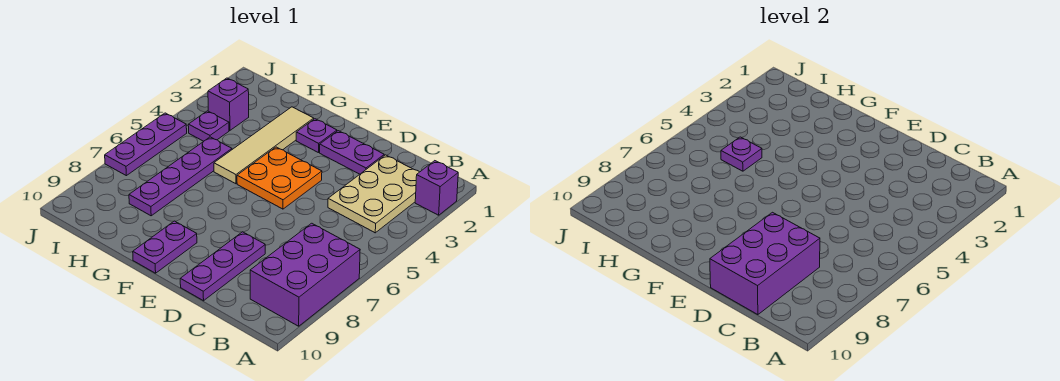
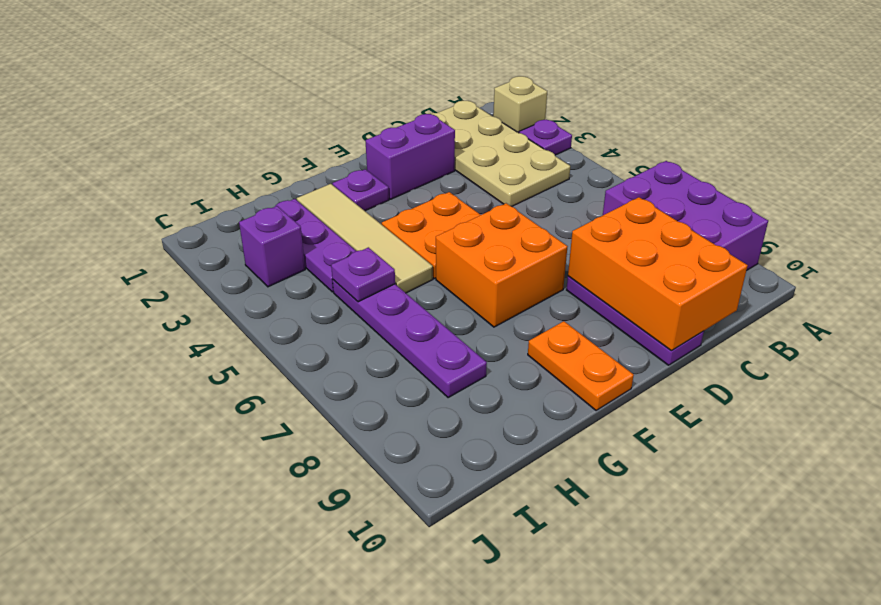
purple 1x1 brick [415,161,458,215] -> tan 1x1 brick [493,76,547,133]
tan 2x3 plate [328,155,419,233] -> tan 2x4 plate [429,101,570,206]
purple 2x3 brick [710,212,820,315] -> orange 2x3 brick [568,197,748,351]
purple 1x2 plate [320,131,384,174] -> purple 1x2 brick [365,114,455,199]
none -> orange 2x2 brick [436,203,568,327]
purple 1x2 plate [133,221,197,273] -> orange 1x2 plate [528,321,634,411]
purple 1x1 plate [188,111,229,141] -> purple 1x1 plate moved to [519,119,572,155]
purple 1x3 plate [105,113,187,176] -> purple 1x3 plate moved to [275,199,356,292]

